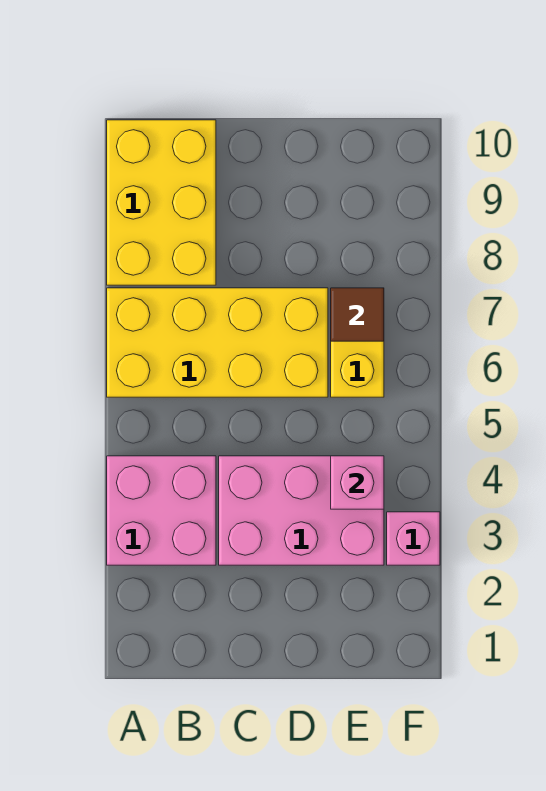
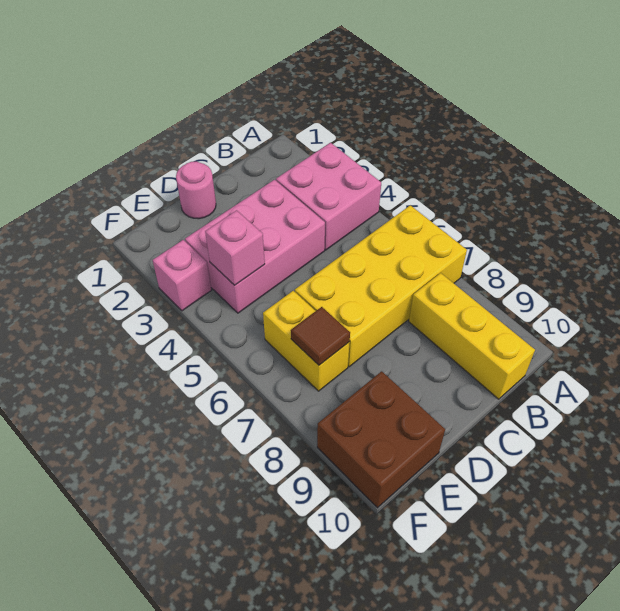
yellow 2x3 brick [107,120,216,285] -> yellow 1x3 brick [409,273,535,399]
none -> pink 1x1 round brick [176,162,216,219]
none -> brown 2x2 brick [317,371,445,508]

